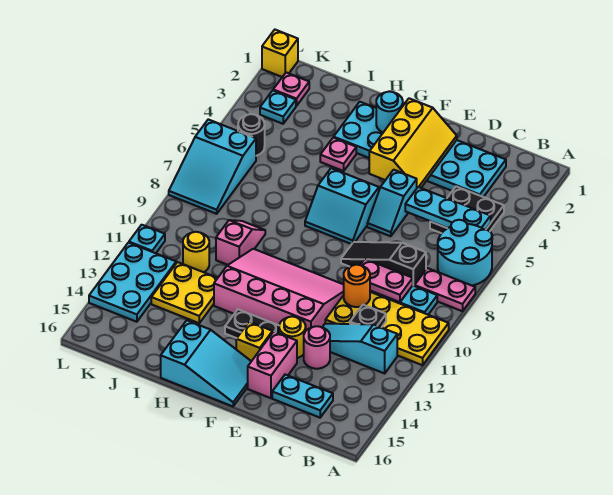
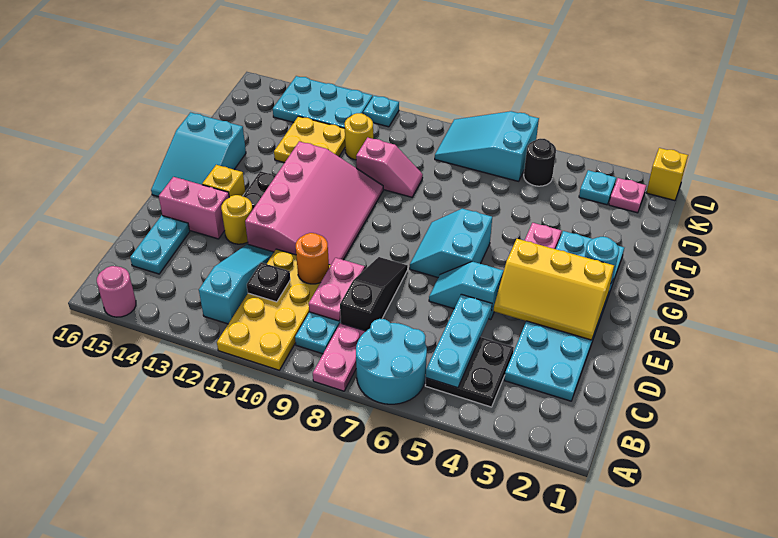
pink 1x1 round brick [304,326,330,369] -> pink 1x1 round brick moved to [97,266,136,317]

